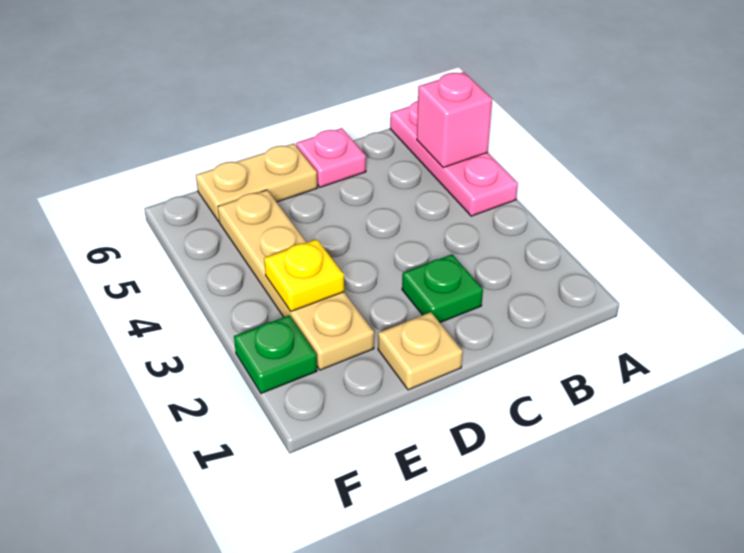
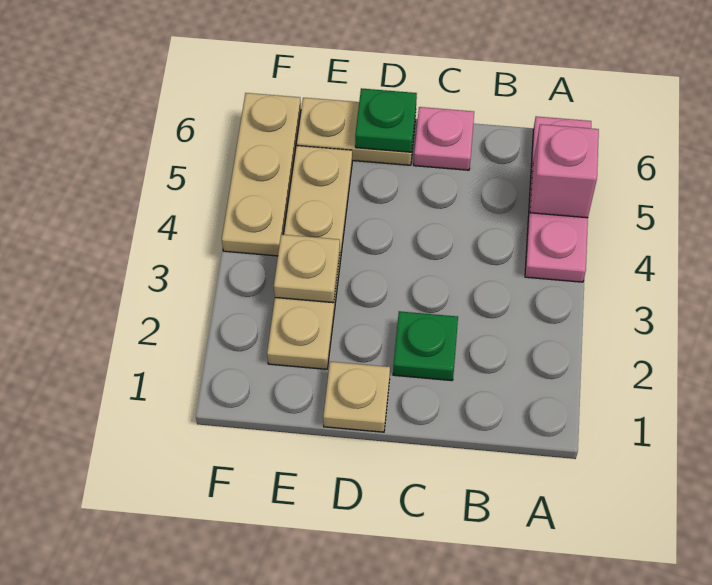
yellow 1x1 plate [264,239,344,311] -> tan 1x1 plate [274,234,340,303]
green 1x1 plate [234,316,317,393] -> green 1x1 plate moved to [355,88,417,152]
none -> tan 1x3 plate [222,93,301,256]

